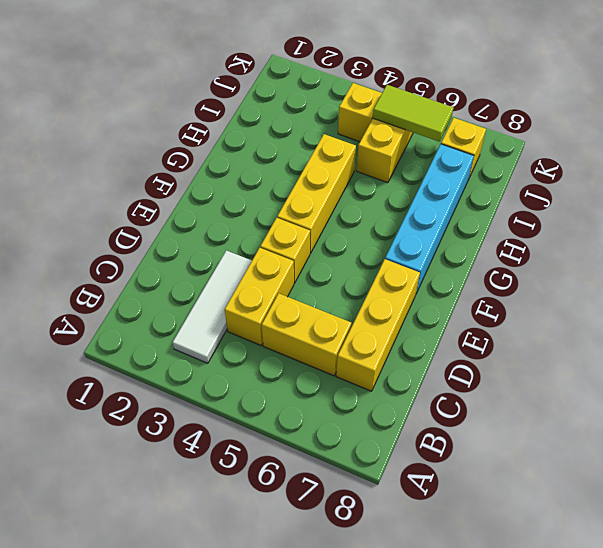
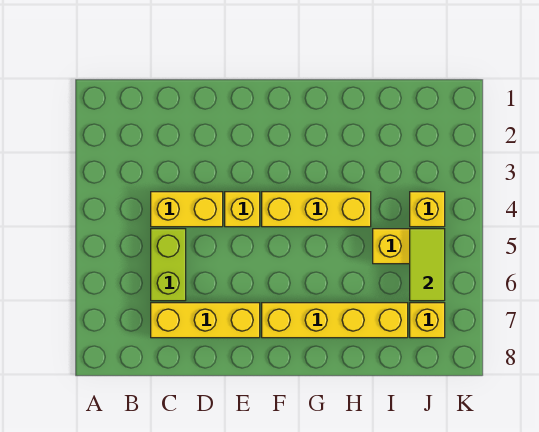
white 1x3 tile [173,250,252,363] -> none
yellow 1x2 brick [262,293,351,376] -> lime 1x2 brick [151,229,186,301]
cyan 1x4 brick [385,144,474,293] -> yellow 1x4 brick [262,303,408,338]

